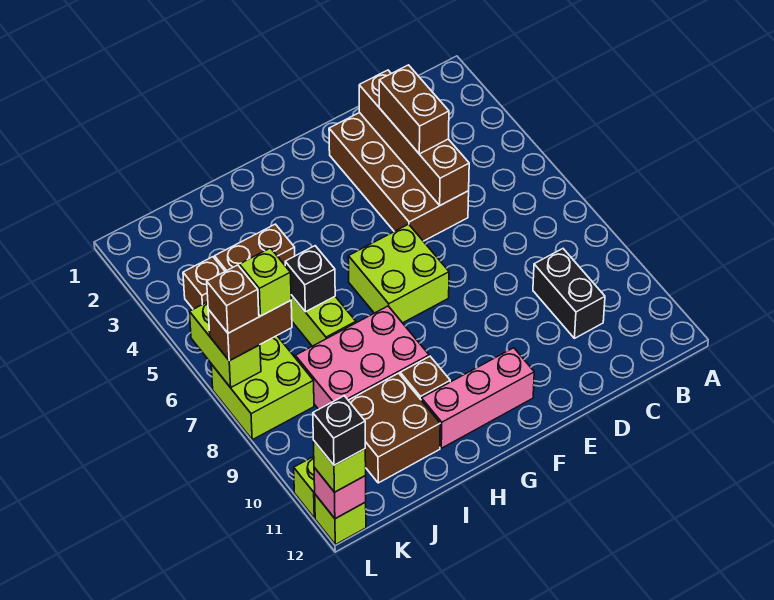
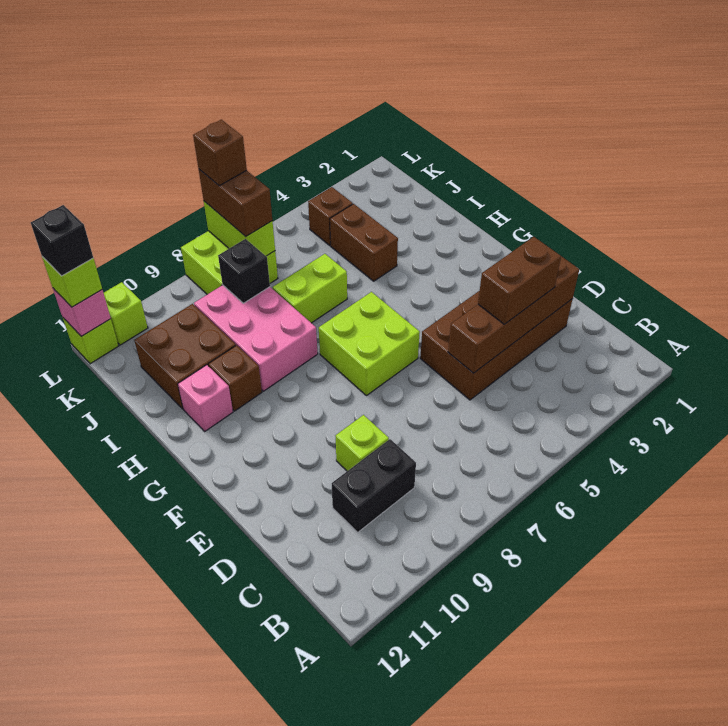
pink 1x3 brick [421,348,534,448] -> pink 1x1 brick [178,365,233,431]
black 1x1 brick [285,246,335,312] -> black 1x1 brick moved to [218,239,270,303]
lime 1x1 brick [240,248,291,316] -> lime 1x1 brick moved to [336,415,389,471]
lime 1x2 brick [190,302,261,388] -> lime 1x2 brick turned to [204,201,275,256]

